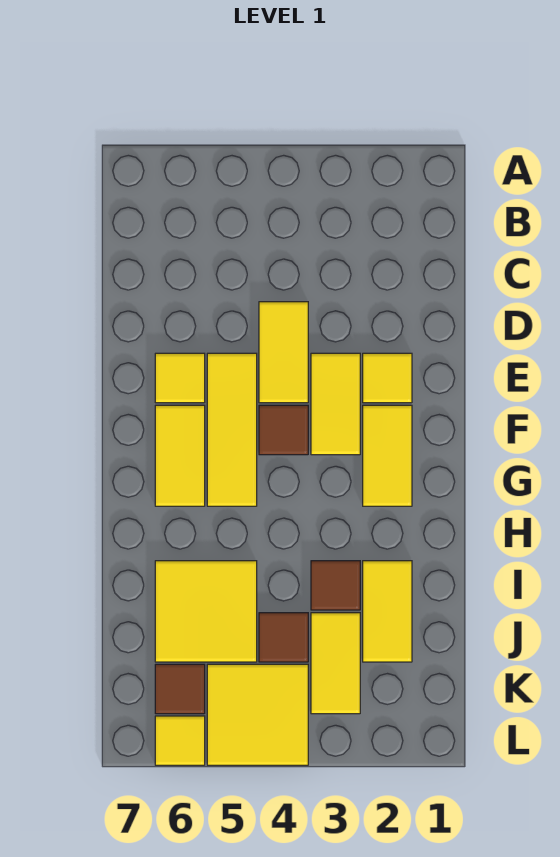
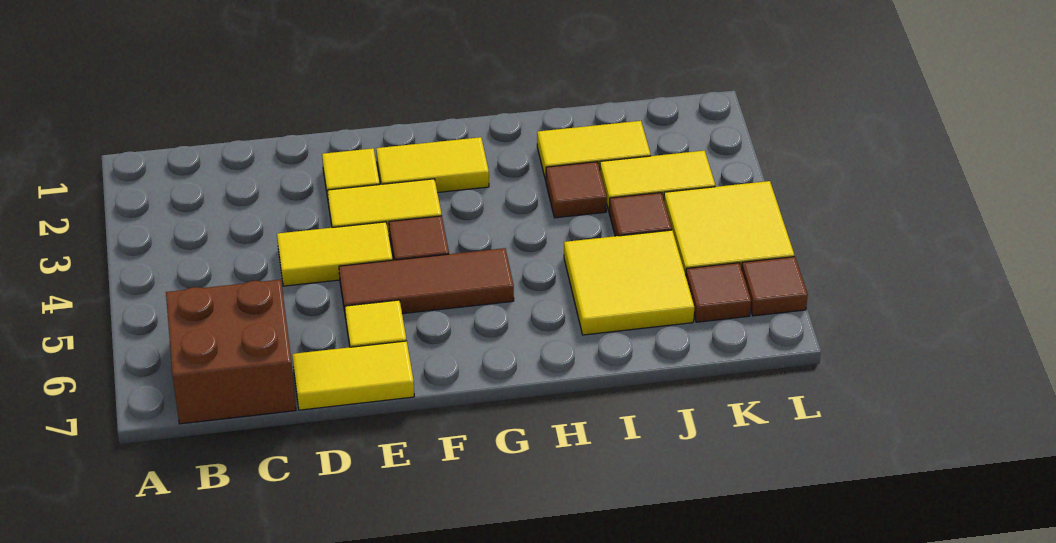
none -> brown 2x2 brick [166,280,296,424]
yellow 1x3 tile [207,353,257,506] -> brown 1x3 tile [339,248,514,318]
yellow 1x2 tile [155,405,205,506] -> yellow 1x2 tile moved to [292,341,414,410]
yellow 1x1 tile [155,716,205,765] -> brown 1x1 tile [742,257,808,316]

